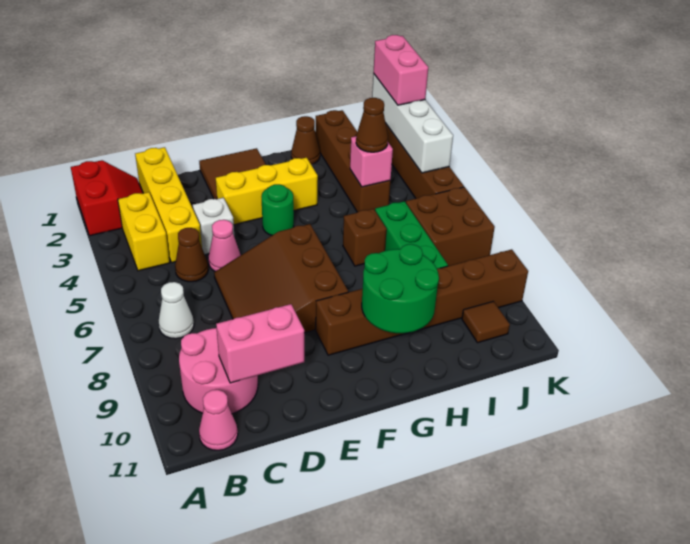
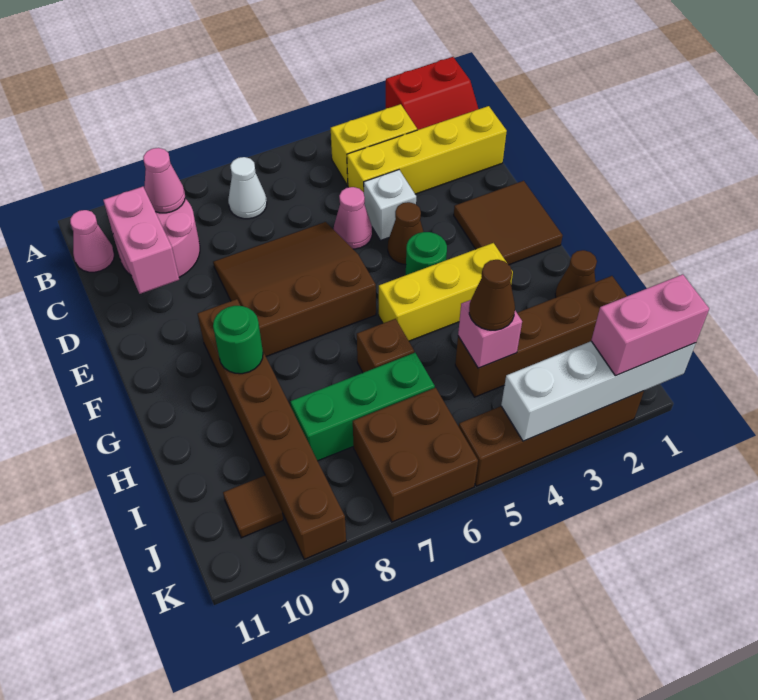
none -> pink 1x1 cone [143,148,185,213]
brown 1x1 cone [175,228,208,282] -> brown 1x1 cone moved to [388,202,423,265]
yellow 1x3 brick [216,158,318,225] -> yellow 1x3 brick turned to [379,243,513,341]
green 2x2 round brick [362,244,439,333] -> green 1x1 round brick [213,306,263,374]

